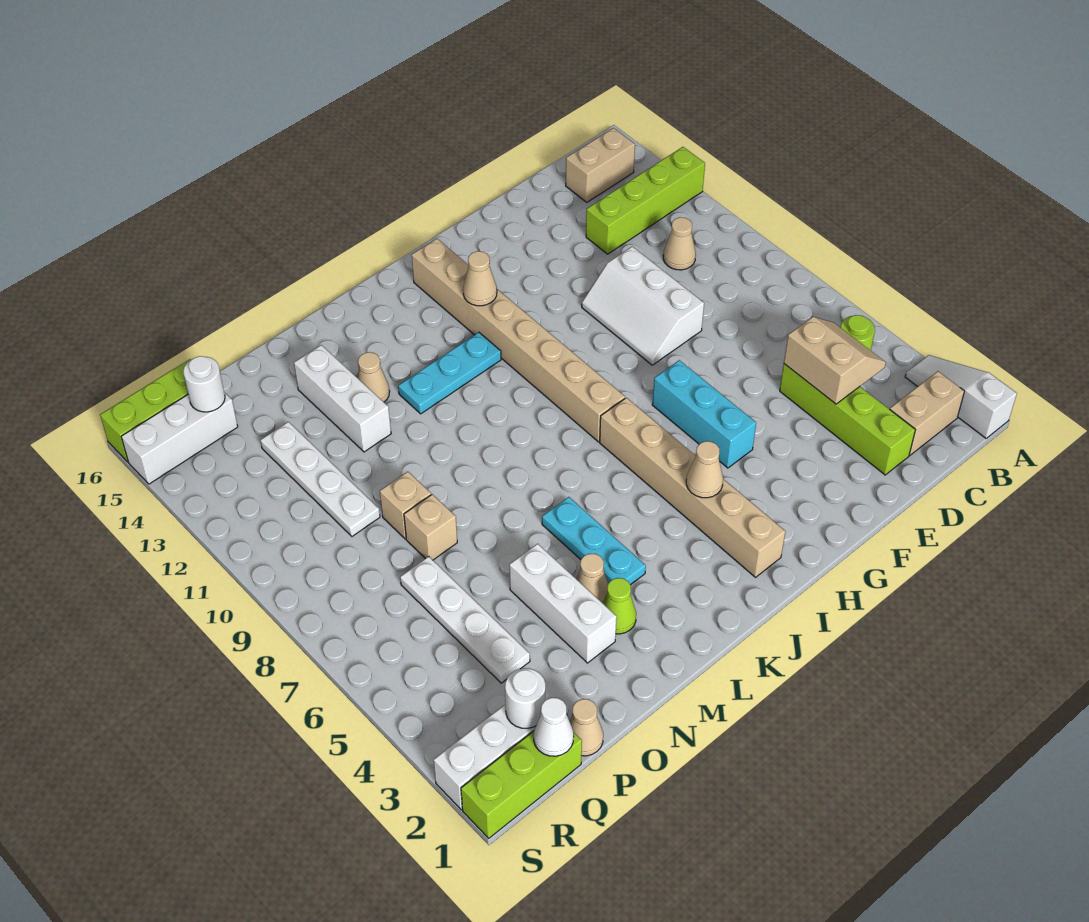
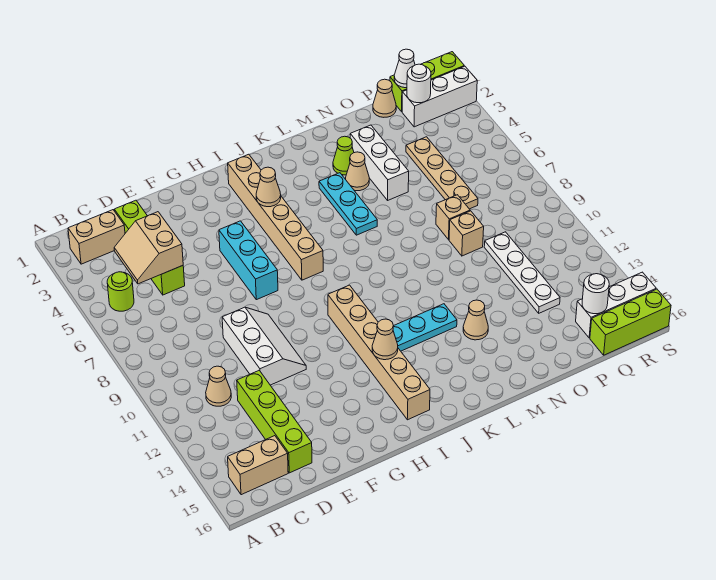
white 1x3 slope [905,355,1017,438] -> none
lime 1x4 brick [586,147,705,254] -> lime 1x4 brick turned to [237,371,312,473]
tan 1x8 brick [412,239,625,442] -> tan 1x6 brick [328,285,430,420]
white 1x3 brick [294,345,391,452] -> none
white 1x4 plate [400,556,530,683] -> tan 1x4 plate [406,137,478,209]

